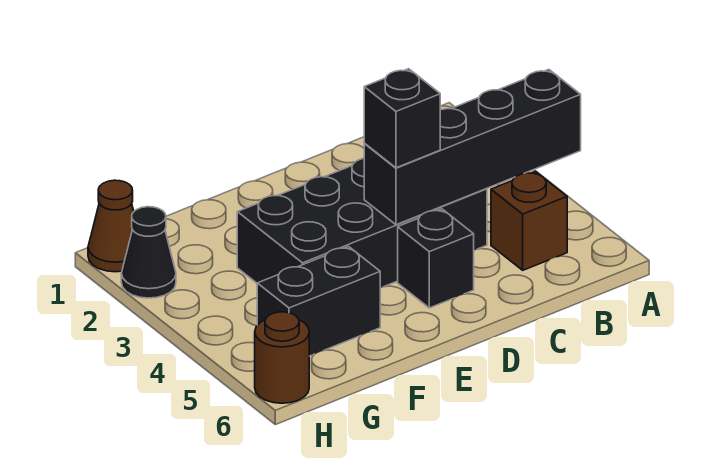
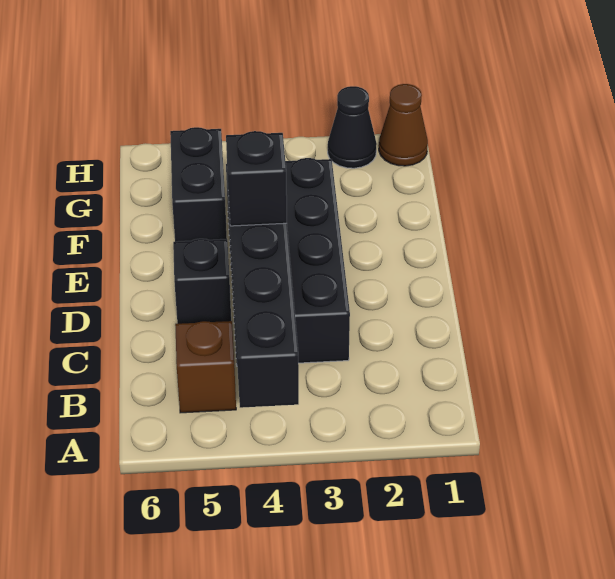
brown 1x1 round brick [255,312,309,403] -> none

